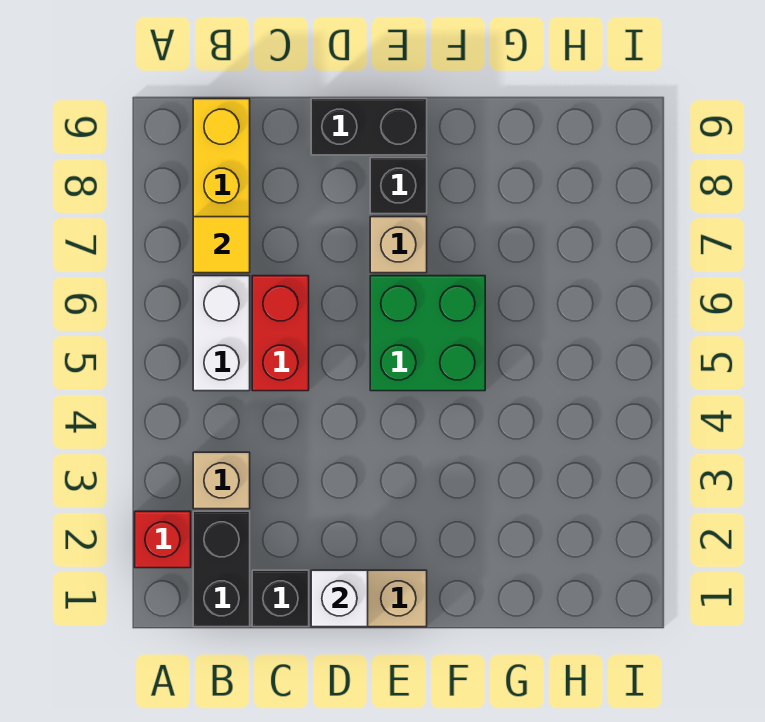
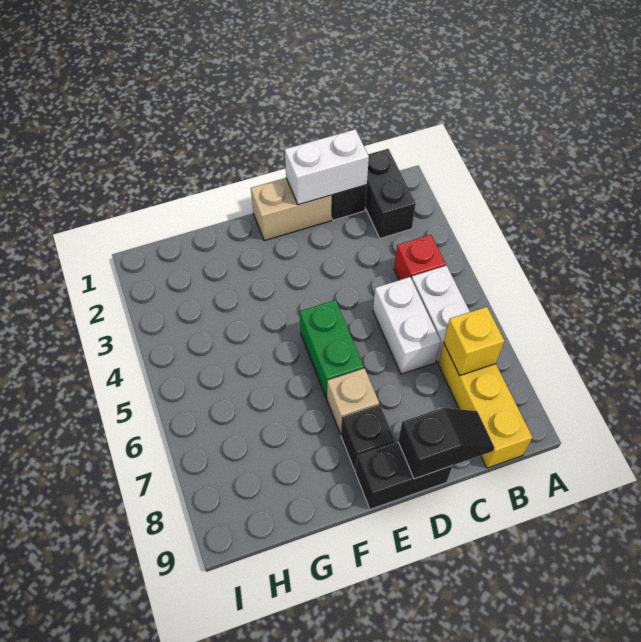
red 1x1 brick [135,511,191,568] -> red 1x1 brick moved to [394,235,446,280]
tan 1x1 brick [193,452,250,509] -> none
yellow 1x1 tile [193,217,250,273] -> yellow 1x1 brick [444,307,505,375]
red 1x2 brick [252,276,309,391] -> white 1x2 brick [373,277,441,374]
none -> black 1x2 slope [398,408,494,479]
white 1x1 brick [311,570,368,627] -> white 1x2 brick [285,129,369,205]
green 2x2 brick [370,276,485,391] -> green 1x2 brick [300,300,364,399]

